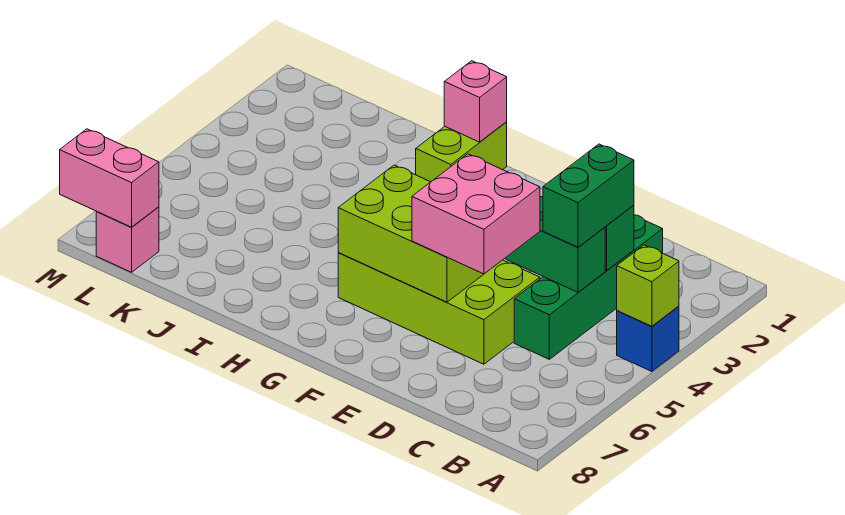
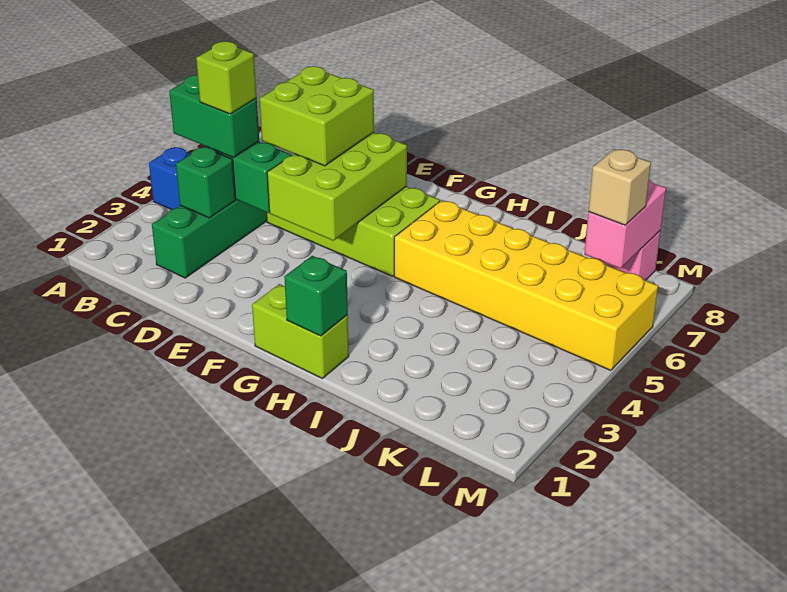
lime 1x1 brick [617,245,679,326] -> lime 1x1 brick moved to [196,41,257,114]
green 1x2 brick [543,144,634,247] -> green 1x2 brick turned to [169,75,259,158]
pink 2x2 brick [412,154,540,274] -> lime 2x2 brick [260,66,374,166]
lime 2x3 brick [338,165,484,302] -> lime 2x3 brick turned to [267,132,407,241]
lime 1x2 brick [416,122,507,182] -> lime 1x2 brick turned to [252,284,349,379]
pink 1x1 brick [444,61,507,142] -> green 1x1 brick [284,256,348,336]
none -> yellow 2x6 brick [394,200,658,370]
none -> tan 1x1 brick [588,149,651,225]
pink 1x2 brick [60,129,159,227] -> pink 1x2 brick turned to [584,179,666,268]

